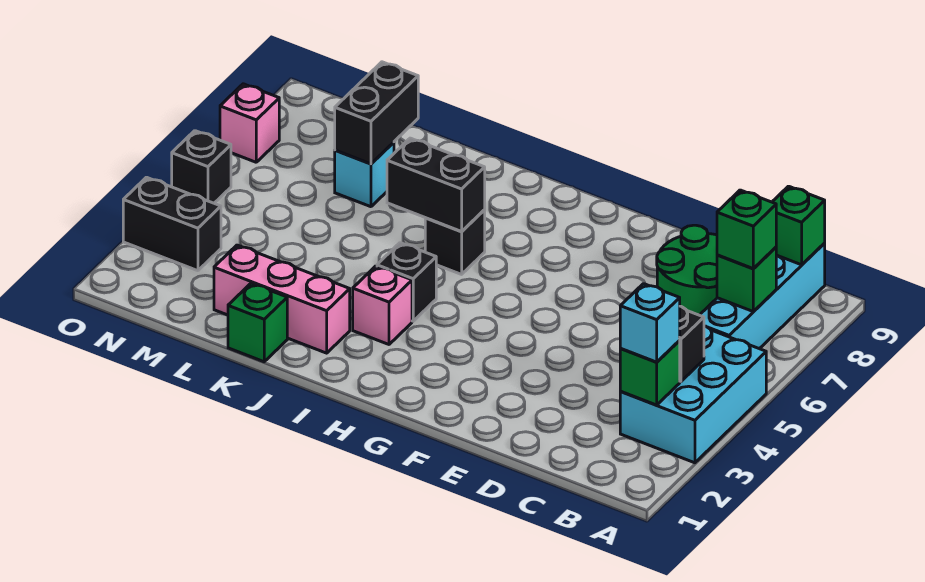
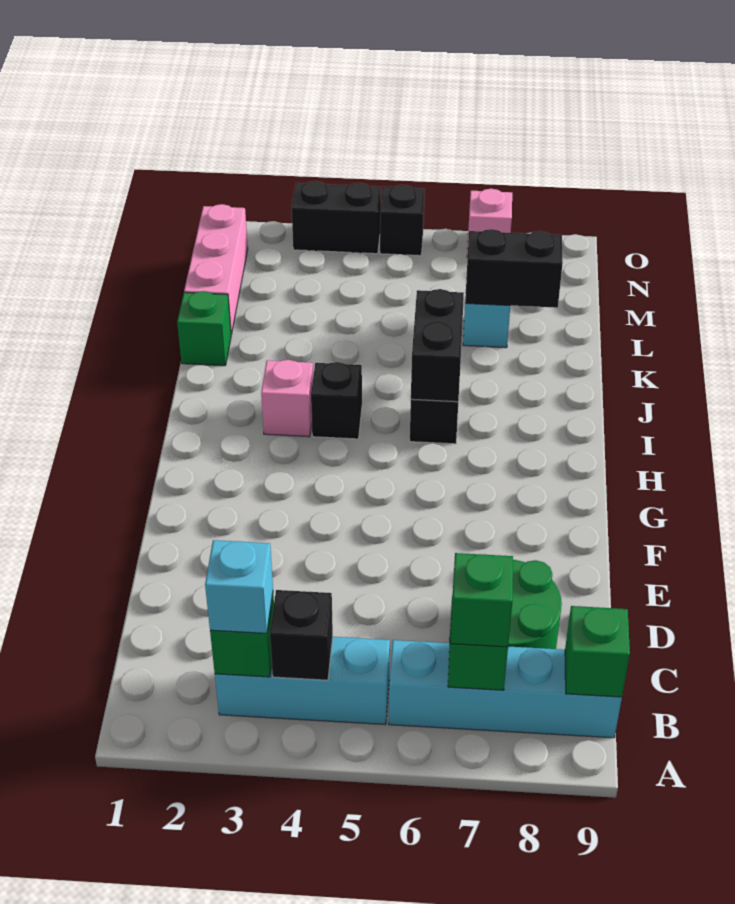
cyan 2x3 brick [620,326,766,463] -> cyan 1x3 brick [215,637,390,725]
pink 1x3 brick [214,245,350,353] -> pink 1x3 brick moved to [184,204,248,334]
black 1x2 brick [123,177,221,271] -> black 1x2 brick turned to [292,181,381,254]

